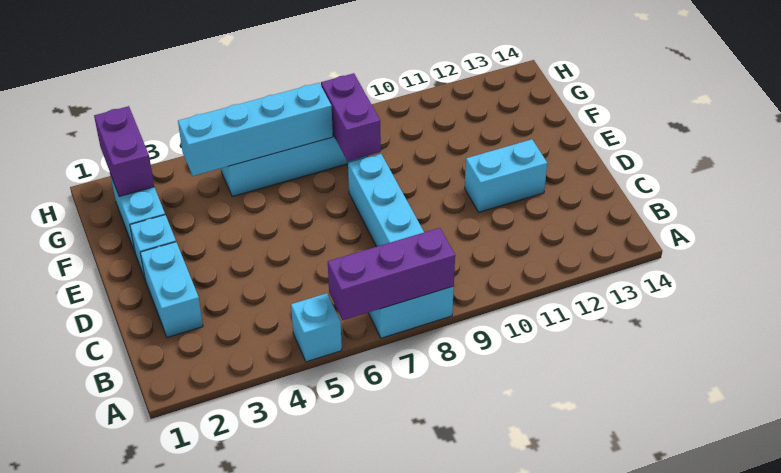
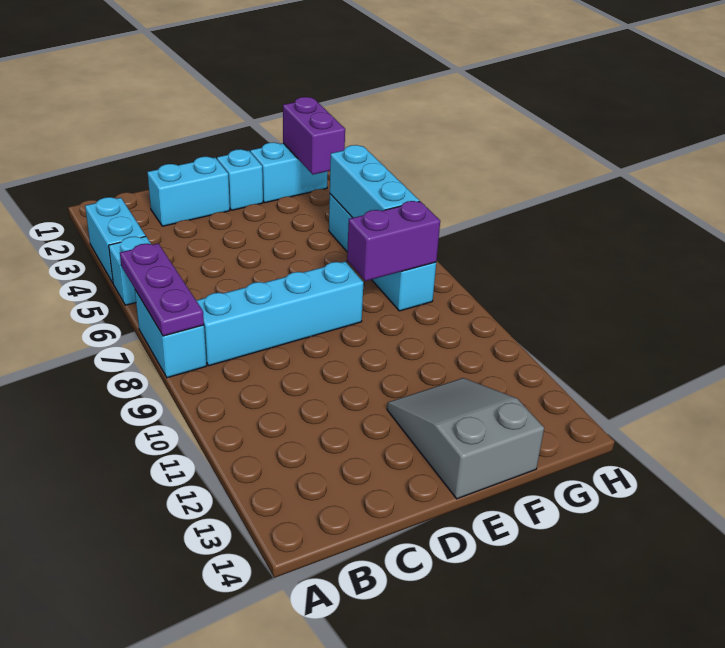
purple 1x3 brick [328,228,455,320] -> purple 1x3 plate [120,243,204,336]
cyan 1x2 brick [465,139,547,212] -> cyan 1x2 brick moved to [85,197,146,283]
none -> grey 2x3 slope [387,378,544,499]
purple 1x2 brick [94,106,154,196] -> purple 1x2 brick turned to [283,97,345,175]
cyan 1x4 brick [178,83,333,176] -> cyan 1x3 brick [330,145,419,218]

